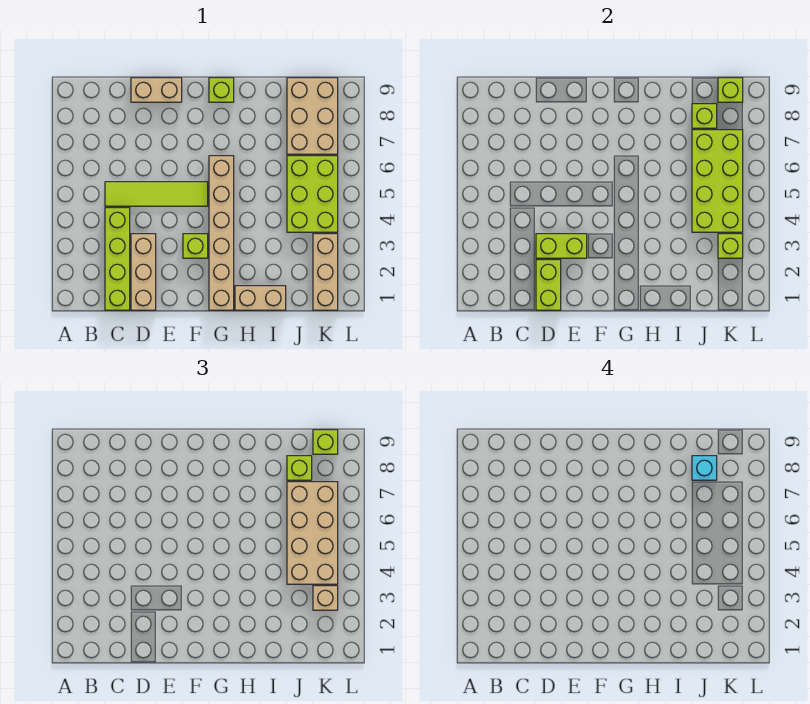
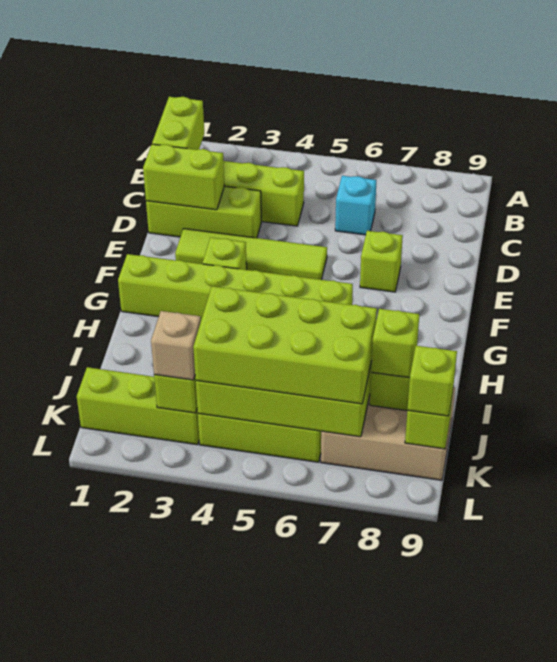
lime 1x4 tile [105,182,208,206] -> lime 1x4 tile turned to [175,229,327,280]
tan 1x3 brick [131,234,156,310] -> lime 1x3 brick [146,186,261,238]
lime 1x2 brick [536,234,587,258] -> lime 1x2 brick moved to [152,97,204,150]
tan 1x2 brick [131,78,182,102] -> none
tan 1x6 brick [209,156,234,310] -> lime 1x6 brick [118,254,353,320]
lime 1x1 brick [209,78,234,102] -> lime 1x1 brick moved to [360,231,403,292]
tan 1x2 brick [235,286,286,310] -> none
tan 2x4 brick [287,482,338,584] -> lime 2x4 brick [193,286,377,404]
cyan 1x1 brick [692,456,717,480] -> cyan 1x1 brick moved to [335,176,376,235]
tan 1x3 brick [313,234,338,310] -> lime 1x3 brick [77,367,199,445]

